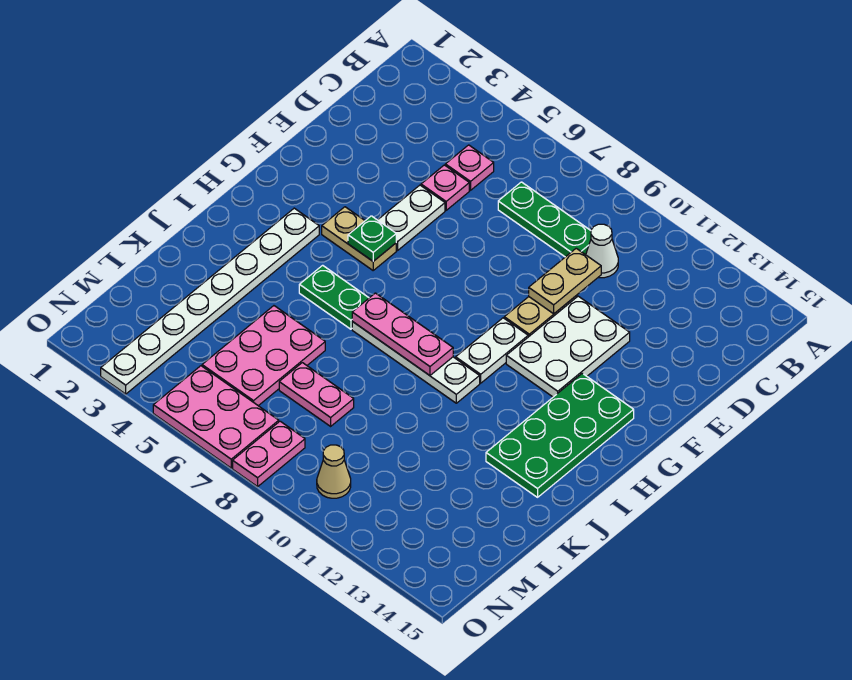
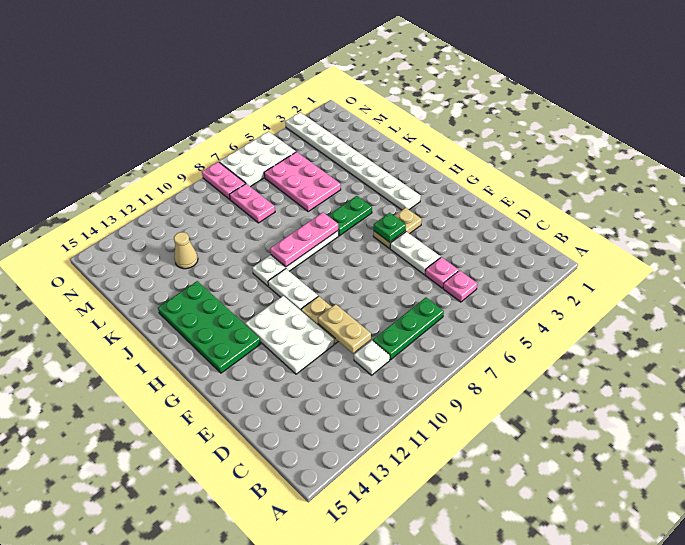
white 1x1 cone [586,224,618,278] -> white 1x1 plate [354,341,390,375]
pink 1x2 plate [279,363,354,426] -> pink 1x2 plate turned to [230,184,275,223]
pink 2x3 plate [153,366,279,468] -> white 2x3 plate [219,132,296,187]
tan 1x1 cone [317,445,351,498] -> tan 1x1 cone moved to [174,232,198,269]

